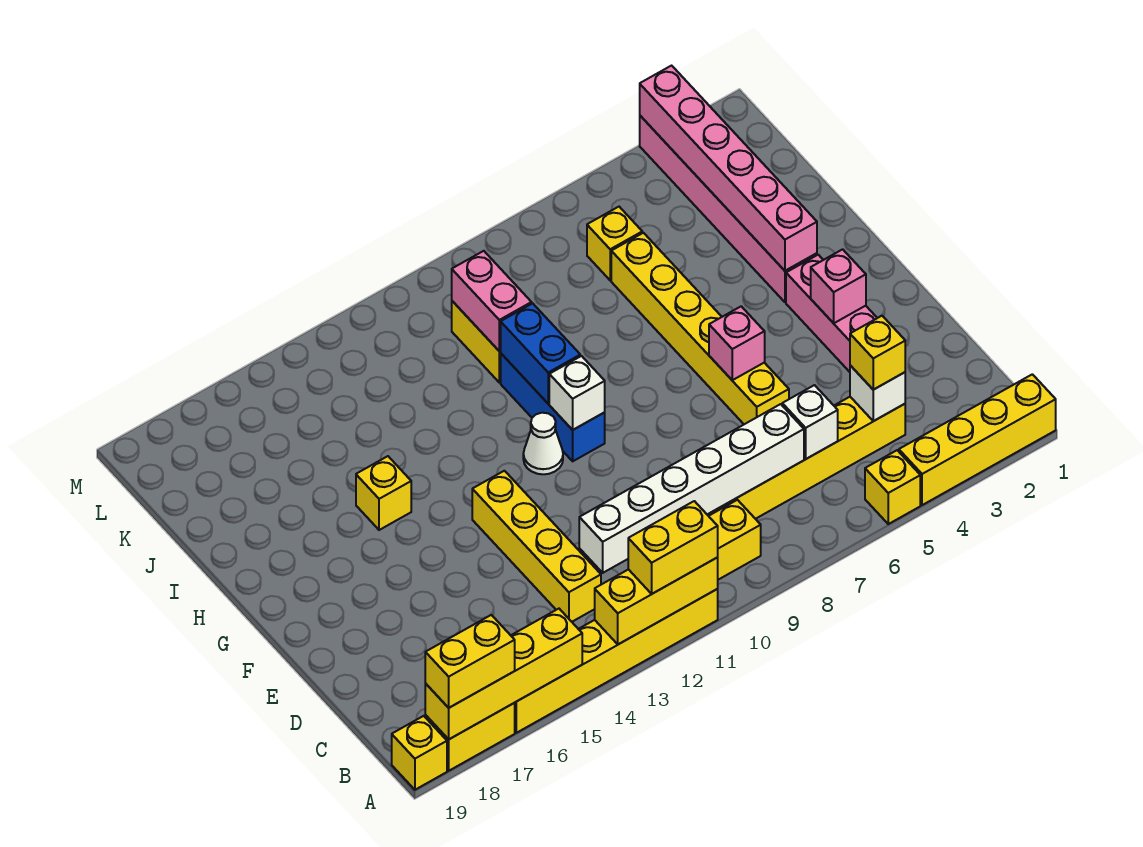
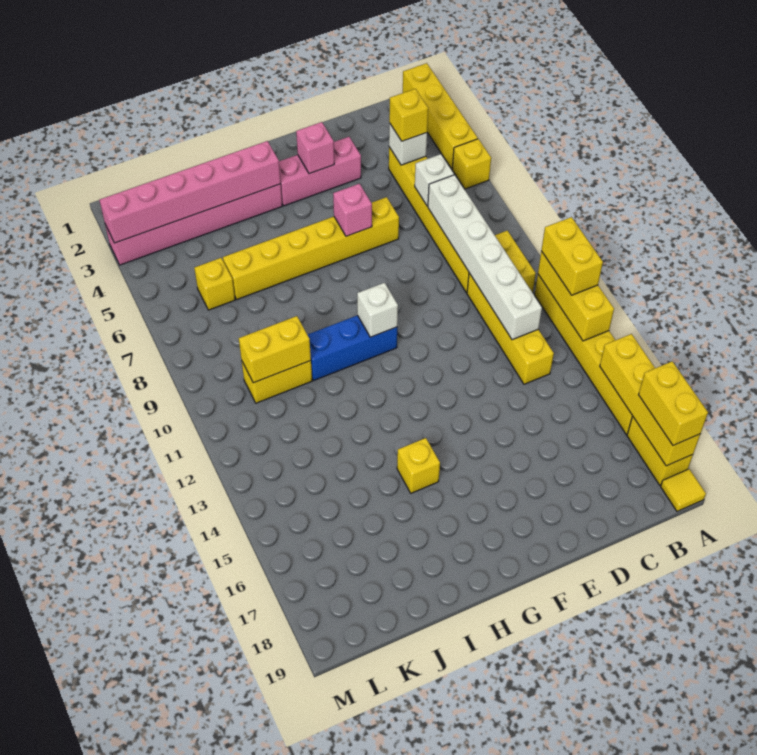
yellow 1x1 brick [392,716,447,790] -> yellow 1x1 tile [661,469,706,511]
yellow 1x4 brick [472,471,601,622] -> yellow 1x4 brick turned to [467,273,554,384]
white 1x1 cone [523,413,563,474] -> none
blue 1x2 brick [501,303,580,403] -> none
pink 1x2 brick [452,251,532,351] -> yellow 1x2 brick [239,316,311,383]

